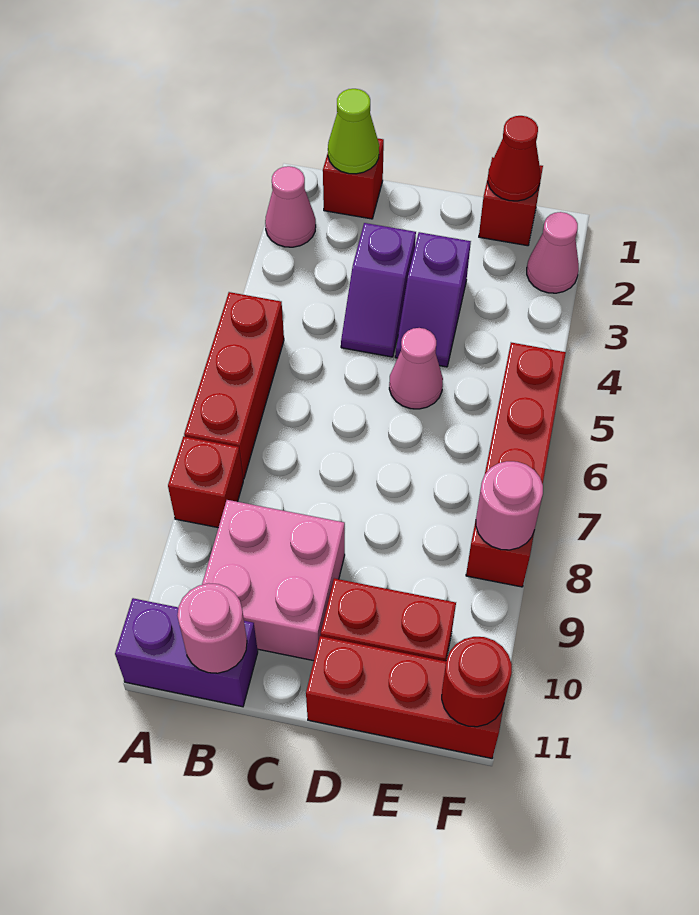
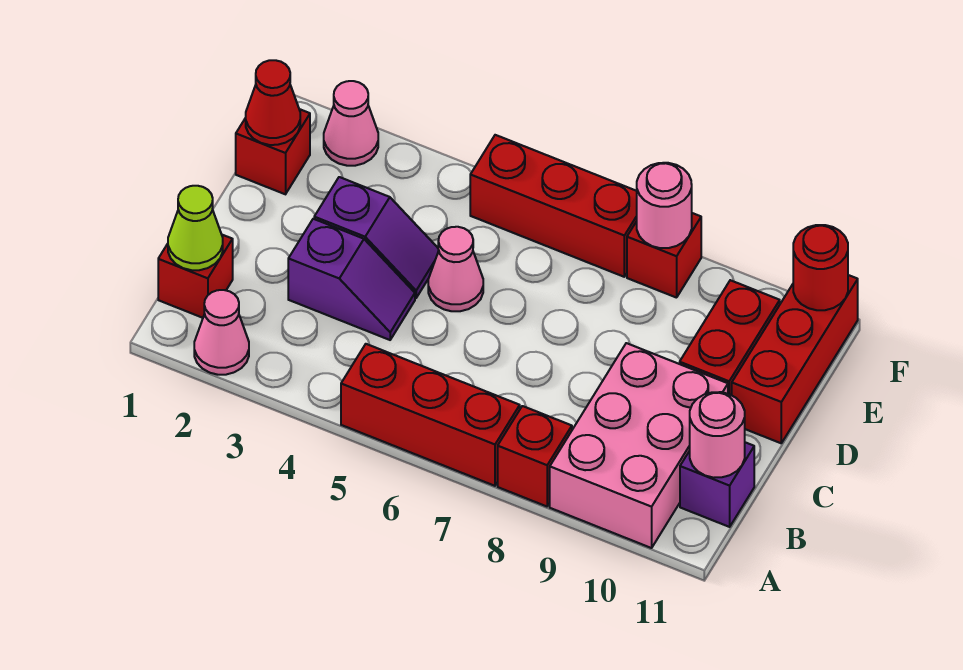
purple 1x2 brick [115,598,258,707] -> purple 1x1 brick [680,442,754,527]
pink 2x2 brick [202,500,345,661] -> pink 2x3 brick [550,343,728,548]

